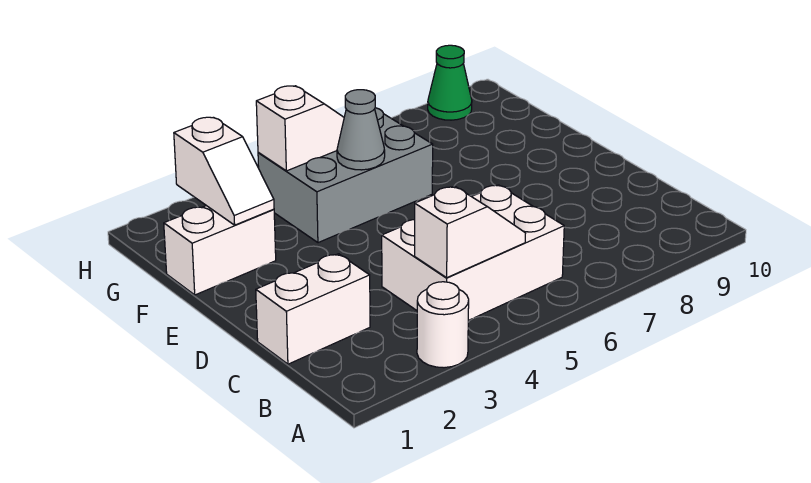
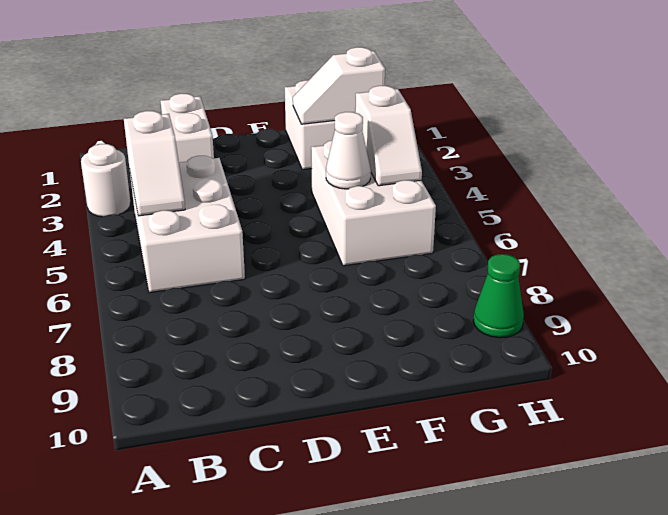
grey 2x3 brick [258,108,433,243] -> white 2x3 brick [311,141,436,266]
grey 1x1 cone [337,90,385,170] -> white 1x1 cone [326,112,371,189]

